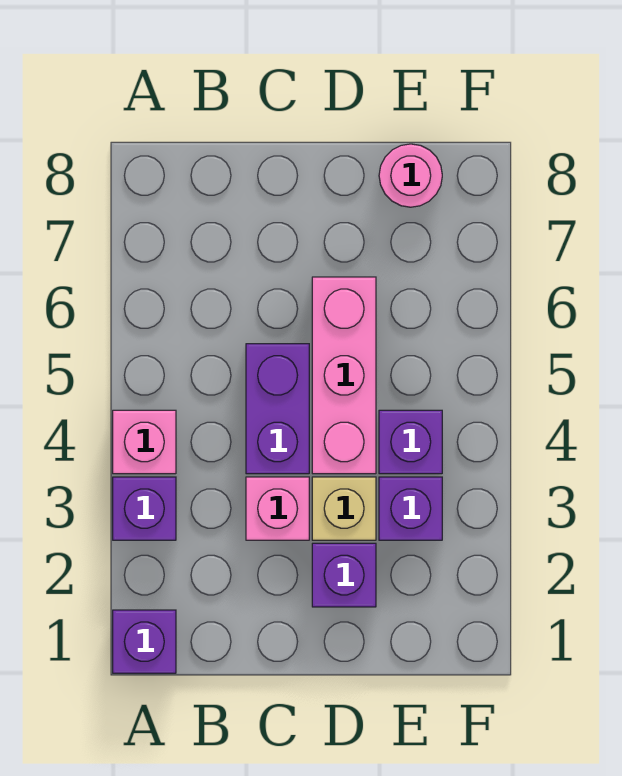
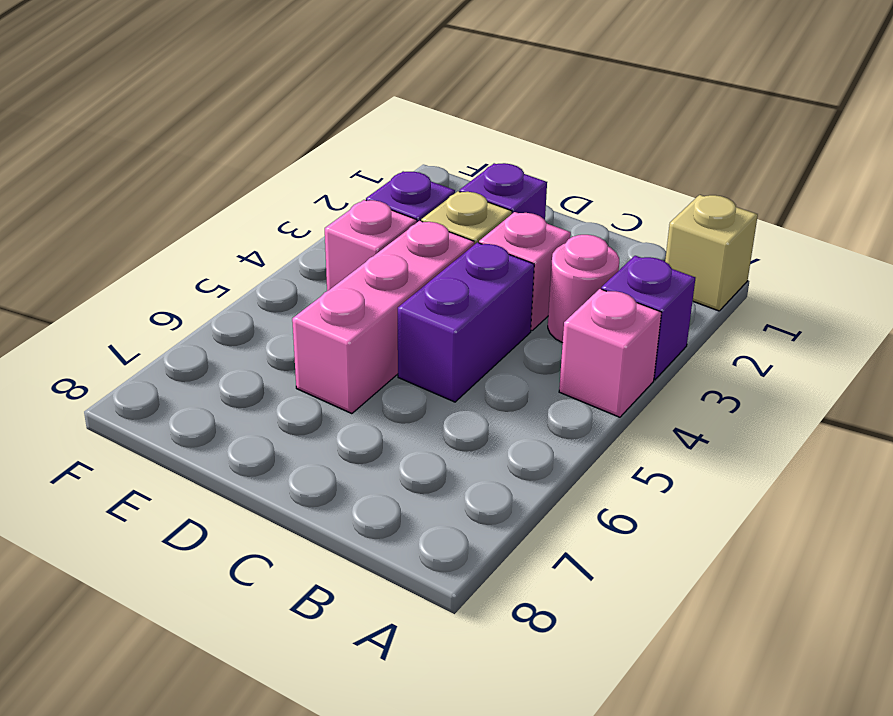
purple 1x1 brick [113,610,176,673] -> tan 1x1 brick [665,195,758,311]
purple 1x1 brick [379,410,442,474] -> pink 1x1 brick [325,200,417,291]
pink 1x1 round brick [379,144,442,207] -> pink 1x1 round brick moved to [548,235,619,343]

